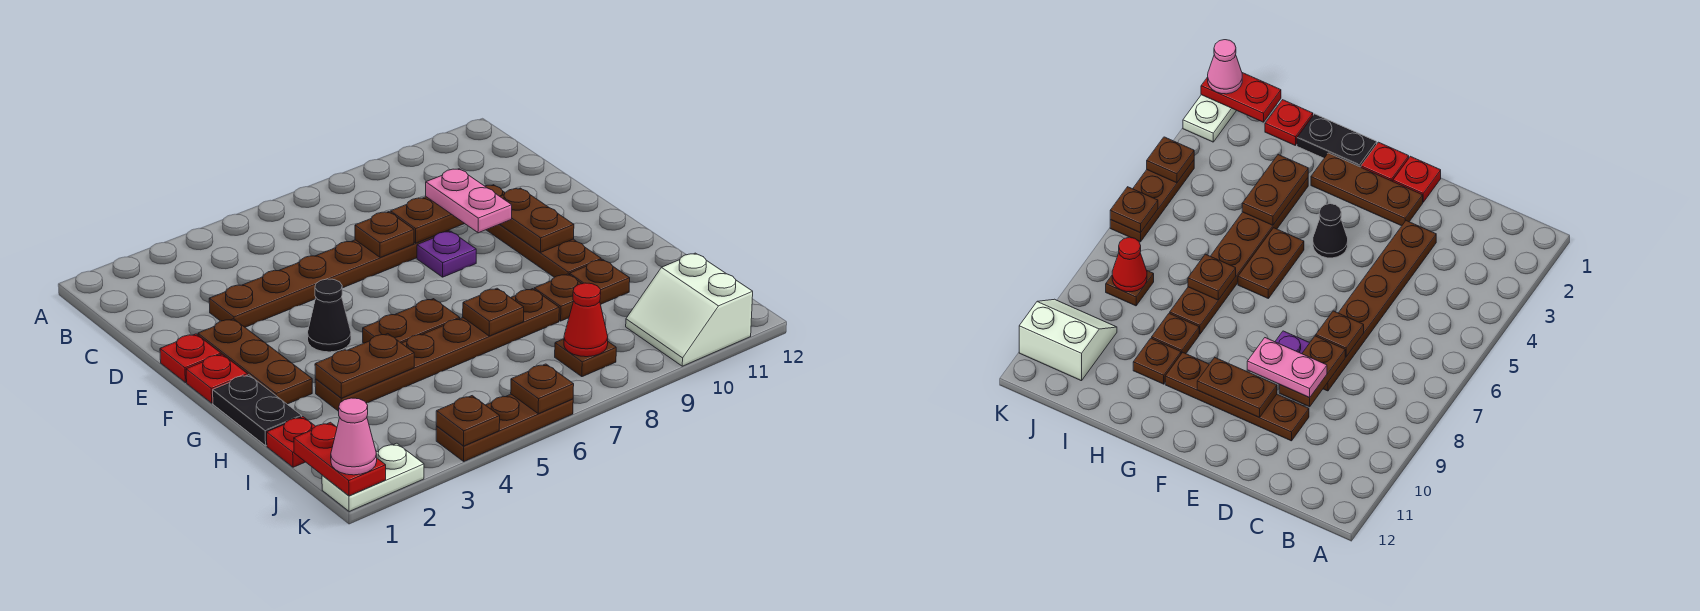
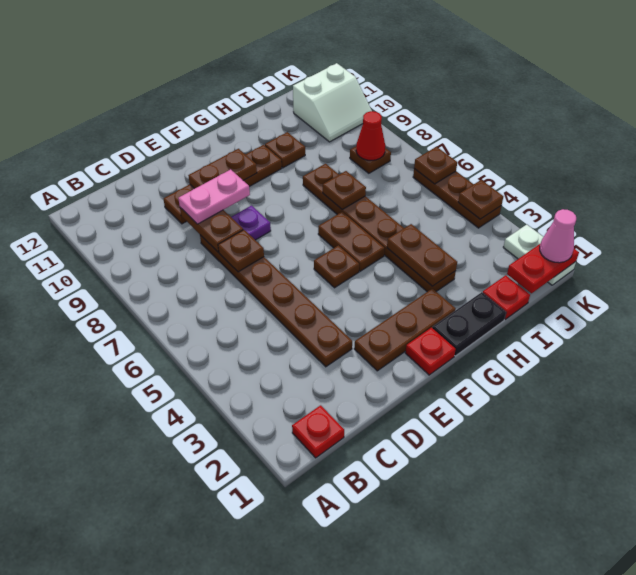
red 1x1 plate [160,334,221,383] -> red 1x1 plate moved to [292,405,344,458]
black 1x1 cone [308,279,351,352] -> none
brown 1x1 plate [534,274,582,321] -> brown 1x1 plate moved to [314,245,359,288]

